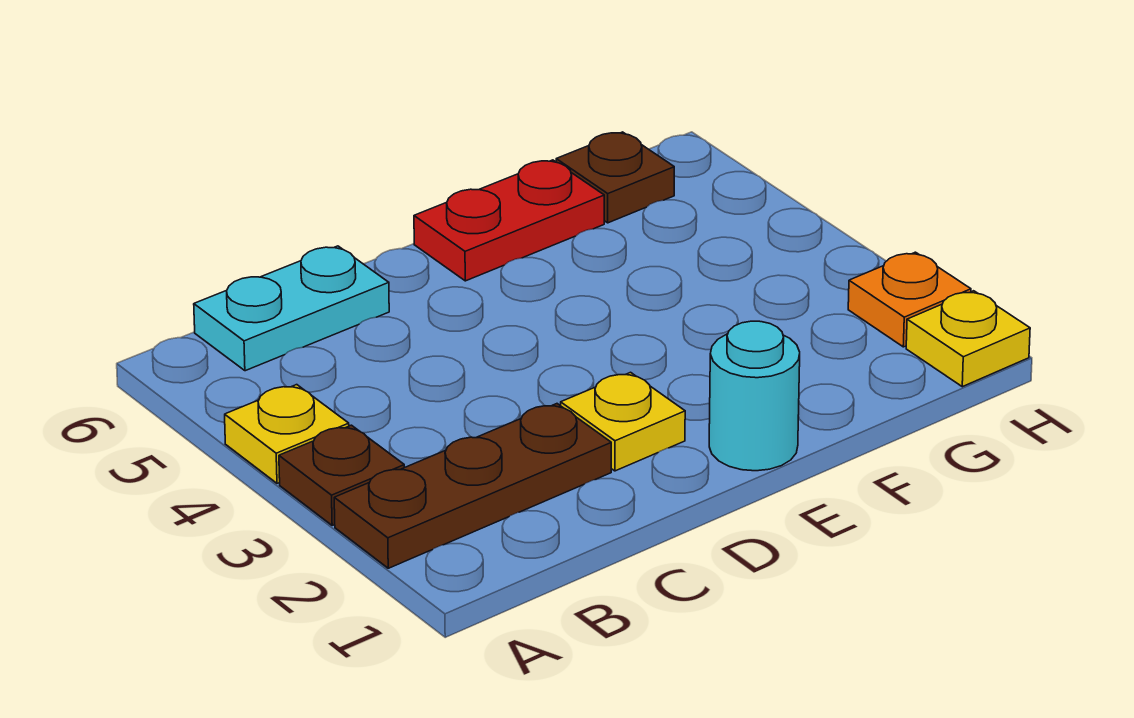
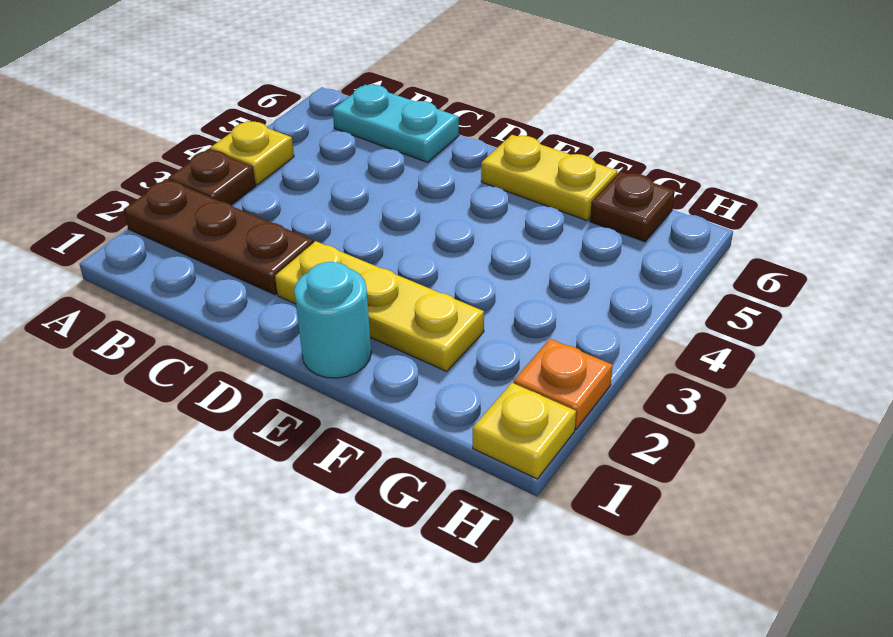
yellow 1x1 plate [561,372,685,471] -> yellow 1x3 plate [275,241,484,371]
red 1x2 plate [414,160,604,281] -> yellow 1x2 plate [481,135,617,221]

